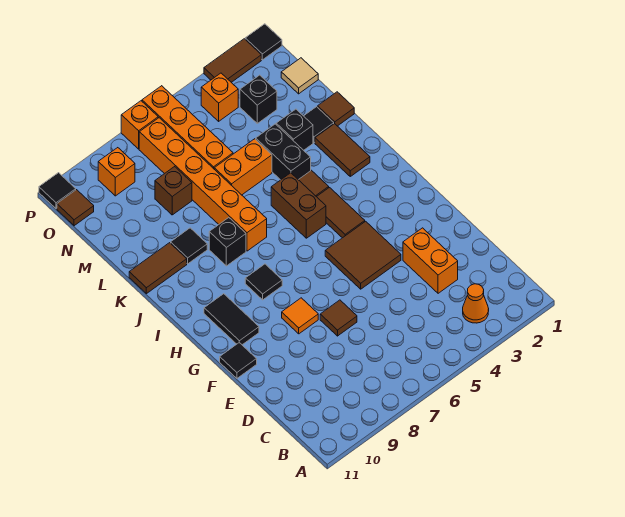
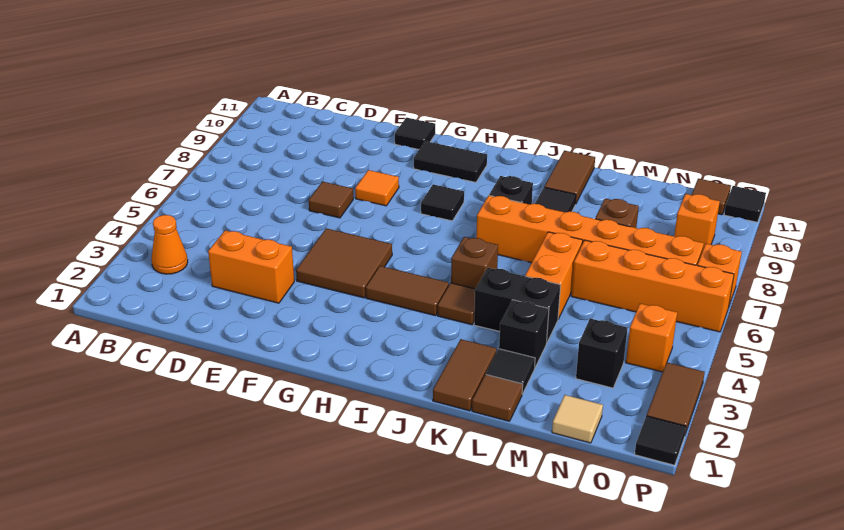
brown 1x2 brick [271,173,326,238] -> brown 1x1 brick [451,237,498,289]
brown 1x2 tile [315,124,370,176] -> brown 1x2 tile turned to [433,339,497,411]

